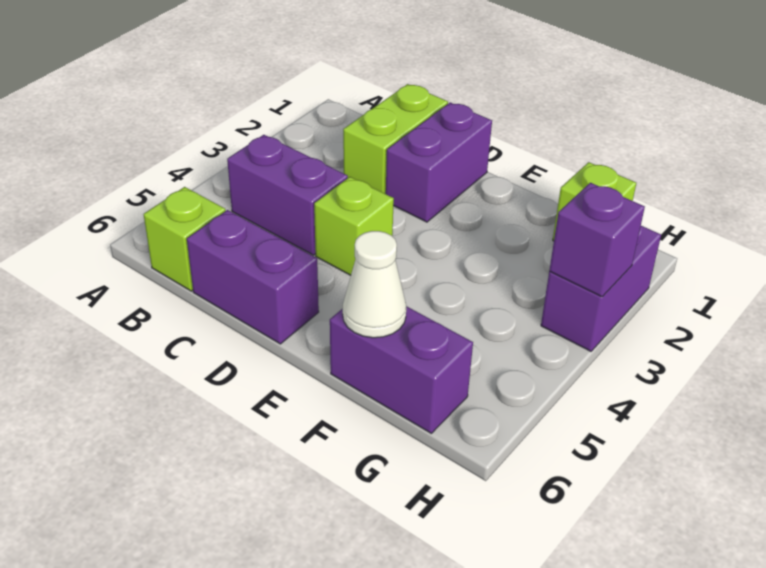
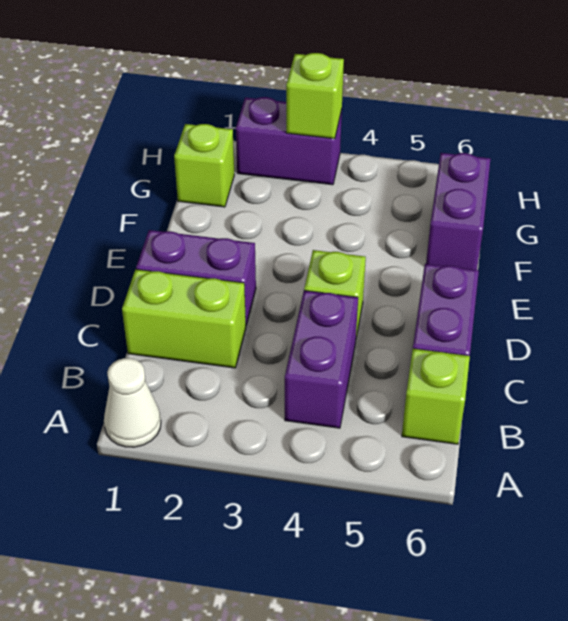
white 1x1 cone [343,231,406,338] -> white 1x1 cone moved to [104,358,161,447]
purple 1x1 brick [549,183,645,297] -> lime 1x1 brick [286,53,344,139]

